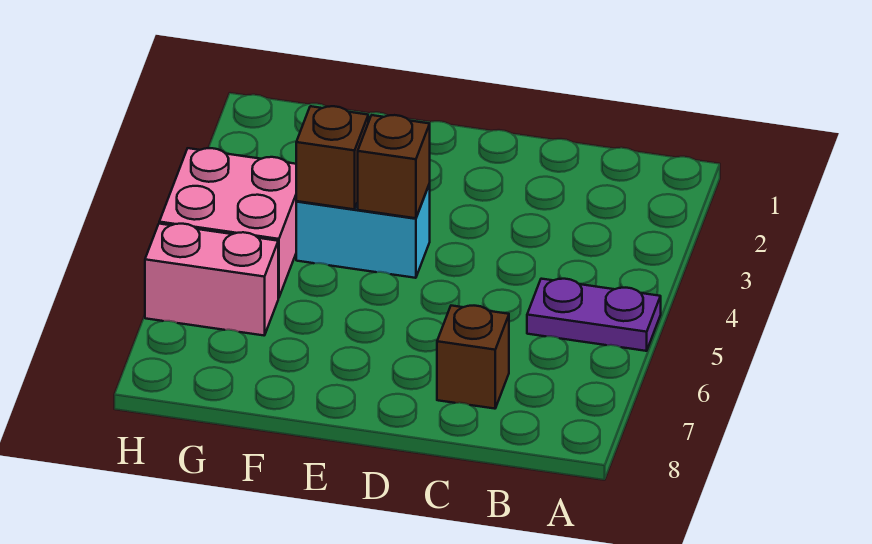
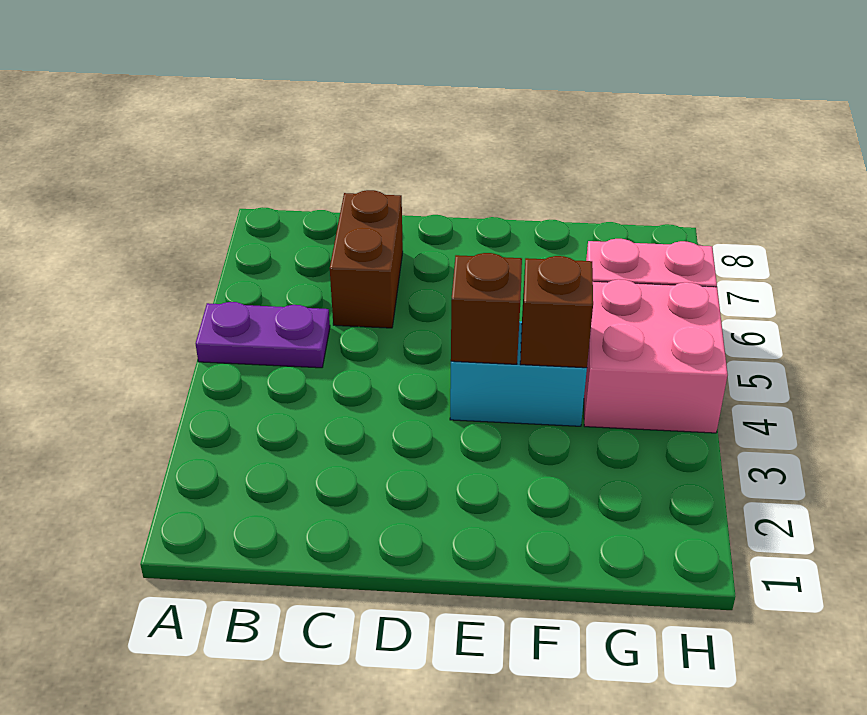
brown 1x1 brick [437,306,509,409] -> brown 1x2 brick [330,190,403,328]

